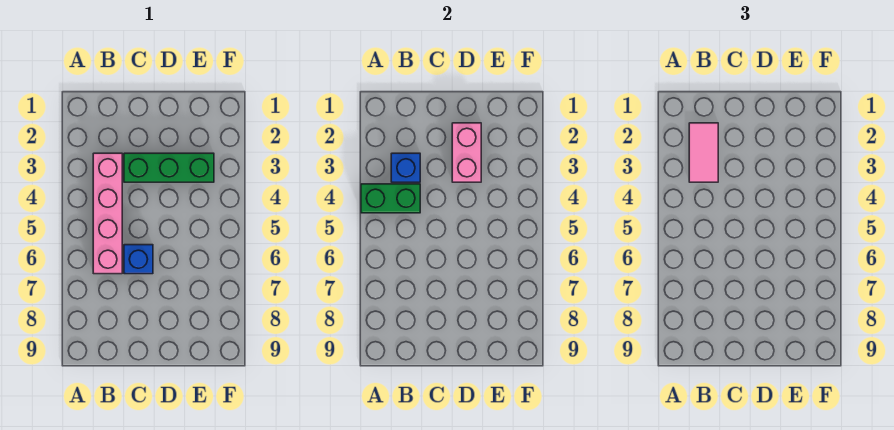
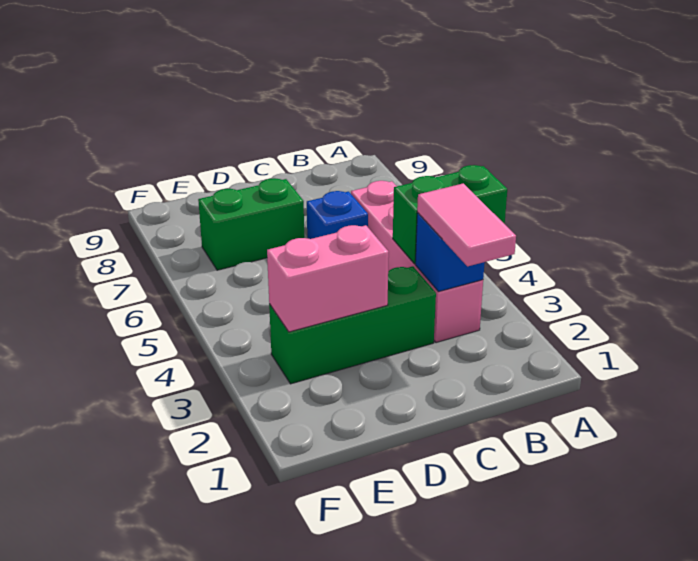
pink 1x2 brick [452,123,481,182] -> pink 1x2 brick turned to [267,225,389,332]
none -> green 1x2 brick [198,178,304,270]

